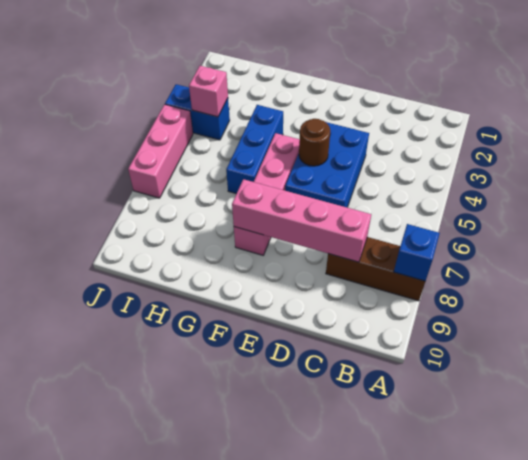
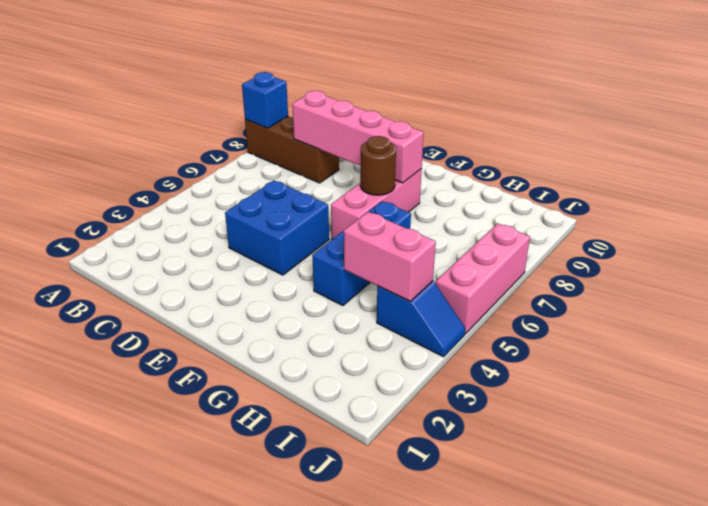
blue 2x3 brick [285,122,369,207] -> blue 2x2 brick [225,180,329,275]
brown 1x1 round brick [299,119,330,166] -> brown 1x1 round brick moved to [360,136,396,195]
pink 1x4 brick [234,133,300,255] -> pink 1x3 brick [331,169,422,239]
blue 1x2 brick [165,84,230,140] -> blue 1x2 slope [377,281,465,357]
pink 1x1 brick [189,66,228,117] -> pink 1x2 brick [344,212,436,301]

